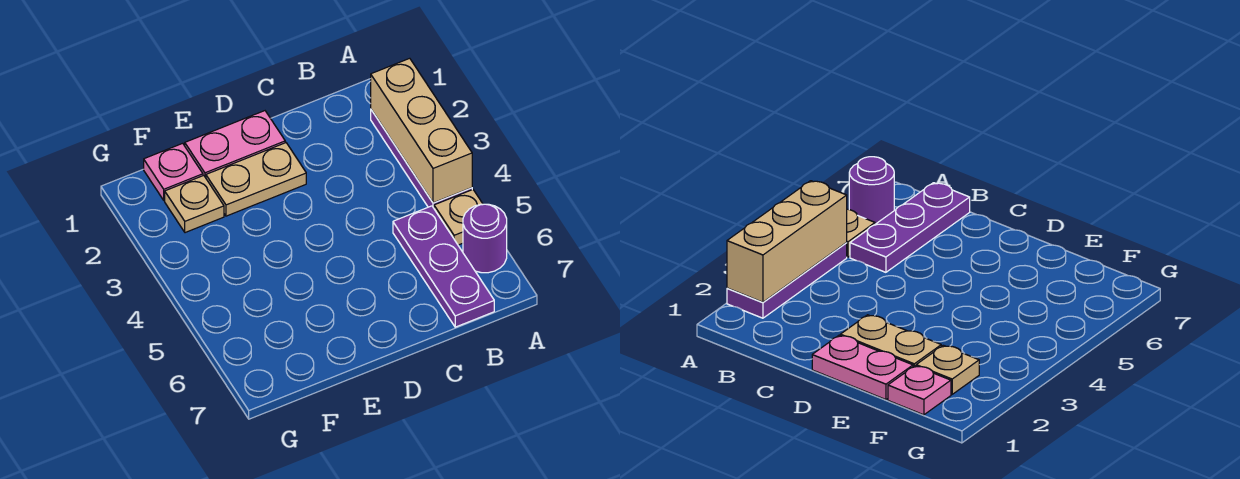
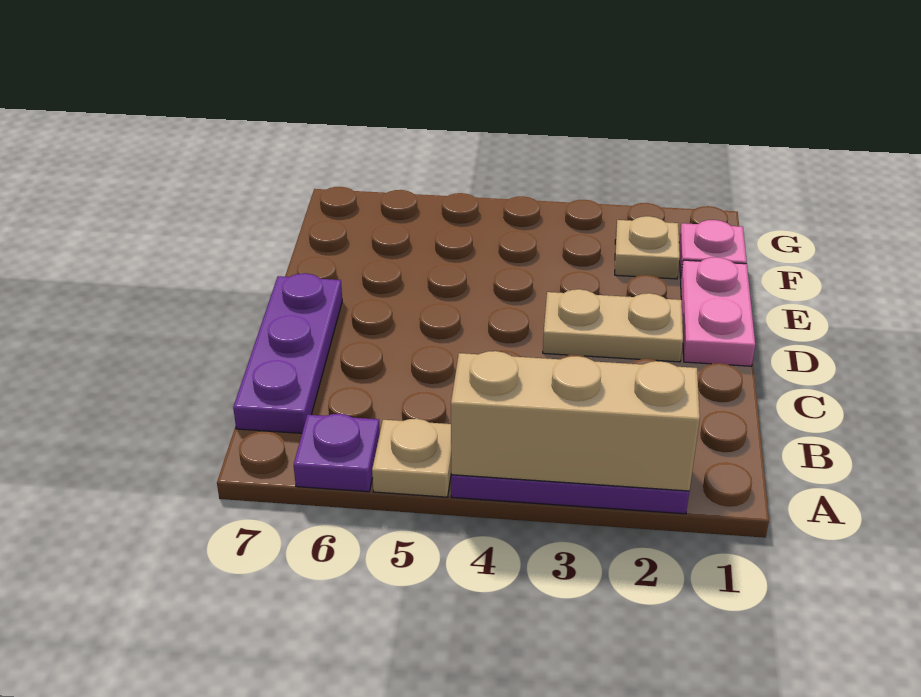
purple 1x1 round brick [463,204,507,273] -> purple 1x1 plate [294,414,380,492]
purple 1x3 plate [393,206,494,327] -> purple 1x3 plate turned to [233,273,342,433]
tan 1x2 plate [206,143,306,216] -> tan 1x2 plate turned to [543,289,683,362]

